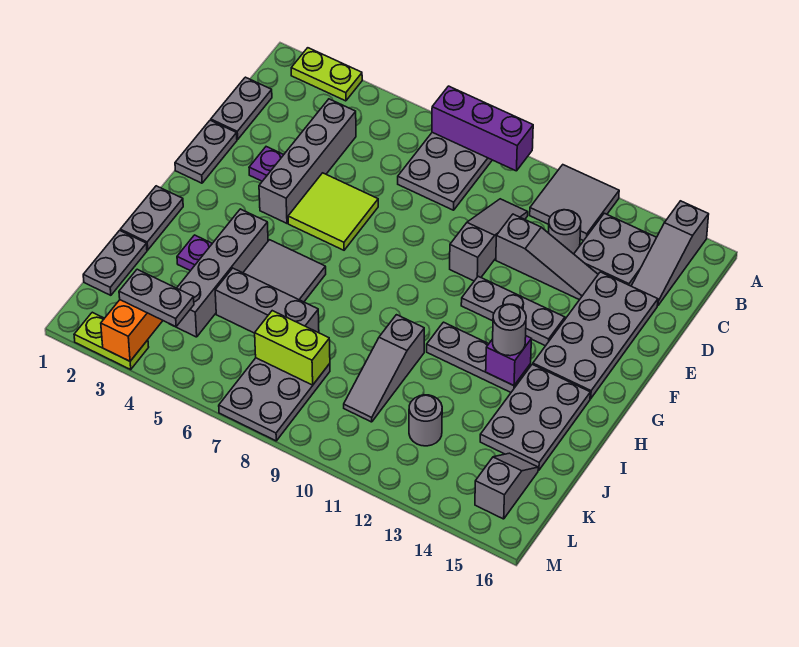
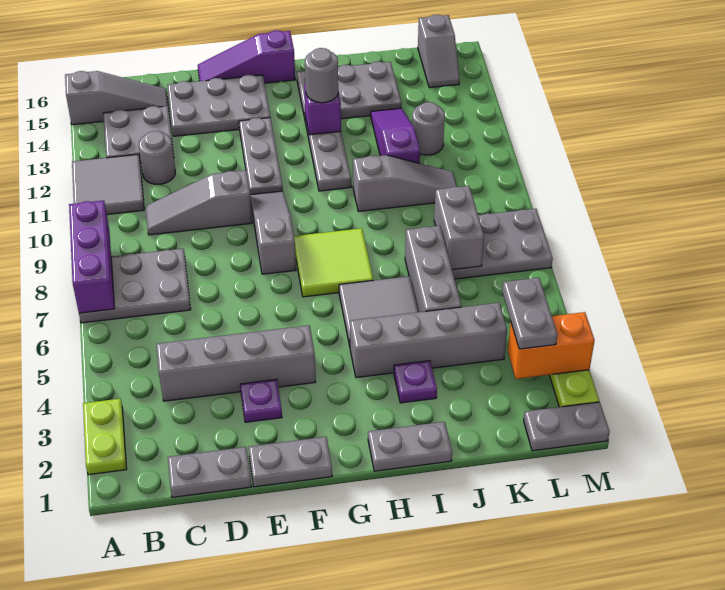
grey 1x3 slope [496,214,598,300] -> grey 1x3 slope moved to [250,191,296,274]
grey 2x4 plate [533,272,658,399] -> grey 2x3 plate [167,75,270,136]
lime 2x2 tile [288,173,378,250] -> lime 2x2 tile moved to [294,228,373,297]
none -> purple 1x3 slope [198,30,295,83]
grey 1x2 plate [83,230,147,295] -> grey 1x2 plate moved to [524,402,610,451]
none -> purple 1x3 slope [371,108,420,163]
lime 1x2 brick [255,311,330,385] -> grey 1x2 brick [434,186,484,270]
grey 1x2 slope [475,453,538,519] -> grey 1x2 slope turned to [418,15,459,88]

